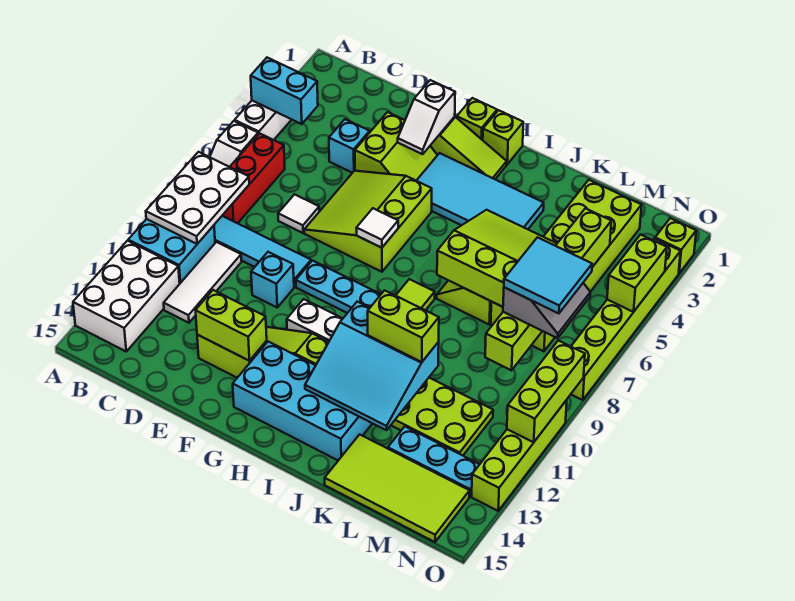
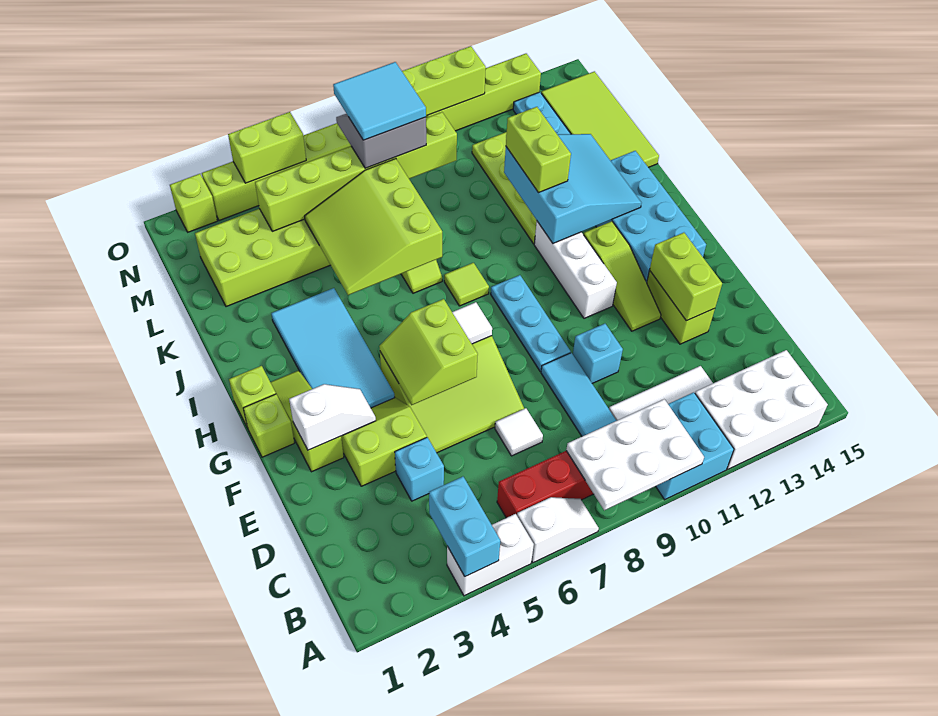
none -> lime 2x2 slope [379,299,478,405]

